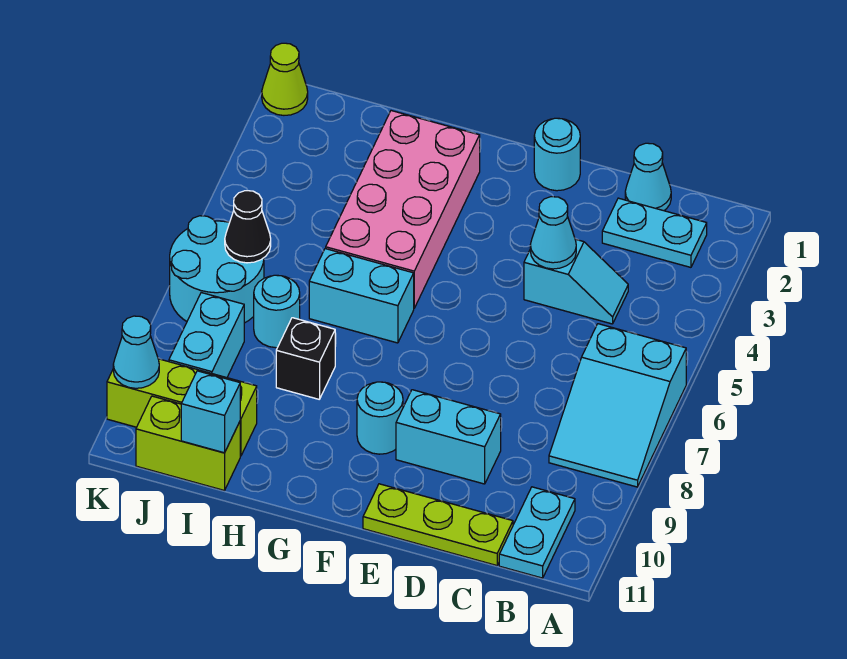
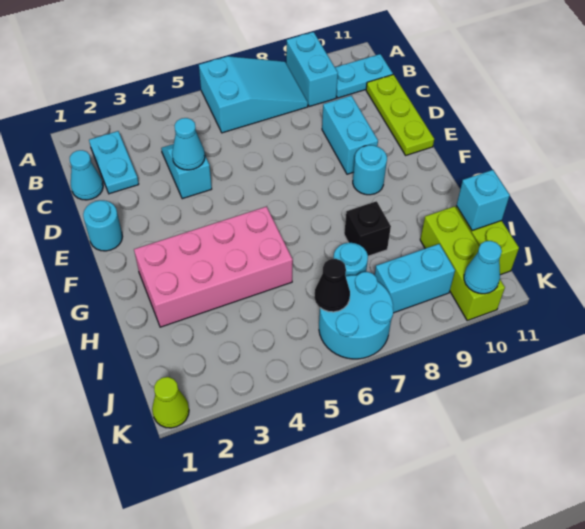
cyan 1x2 brick [309,249,414,343] -> cyan 1x2 brick moved to [286,32,338,107]

